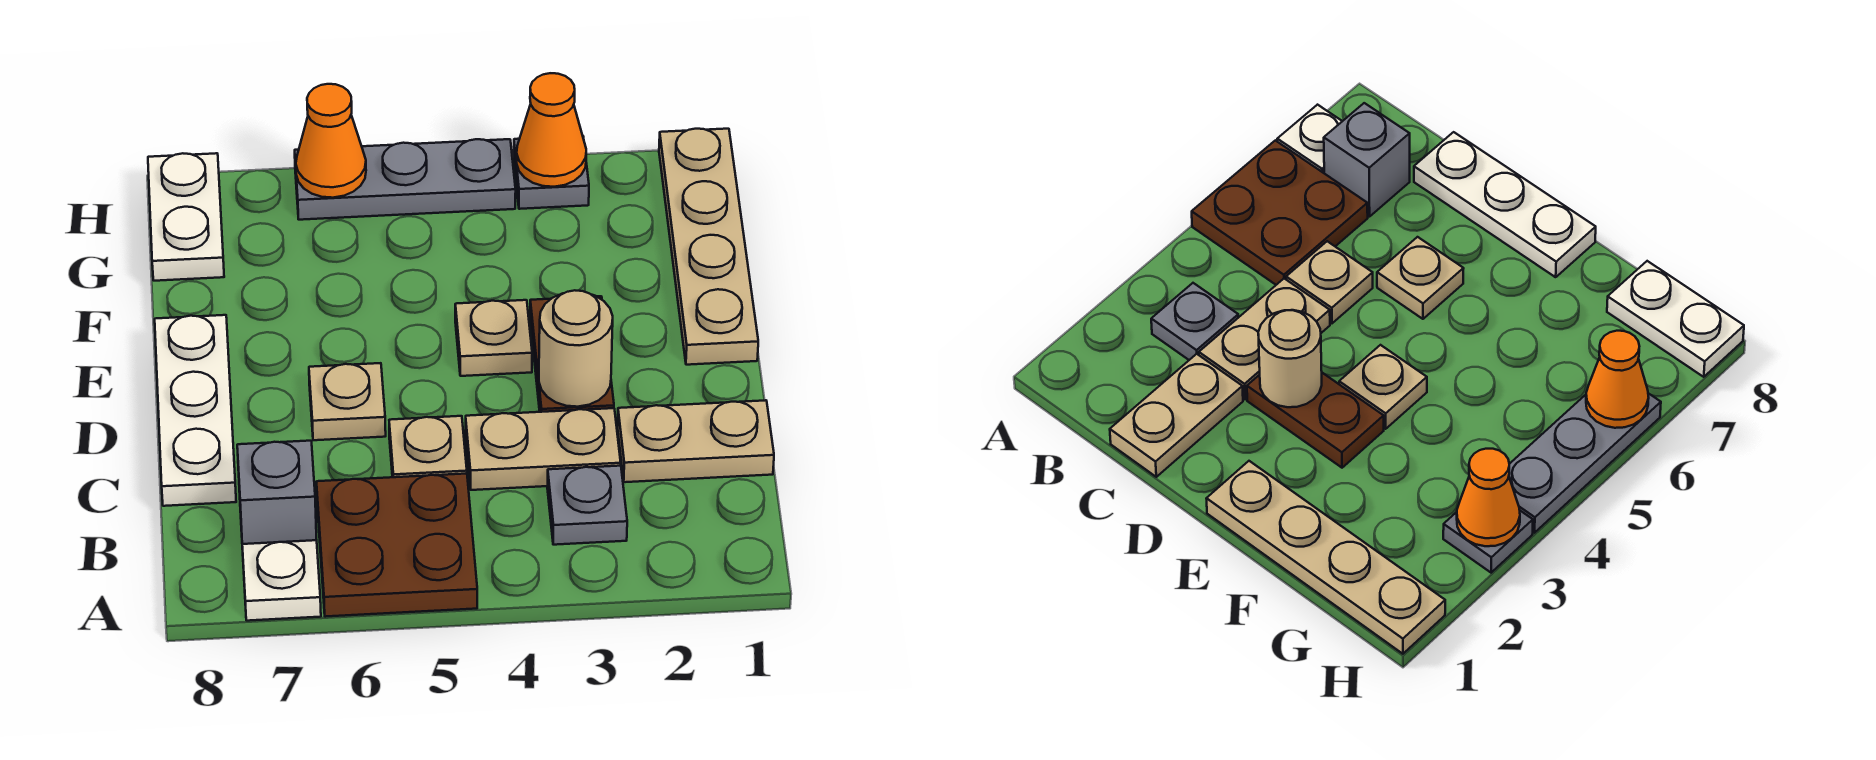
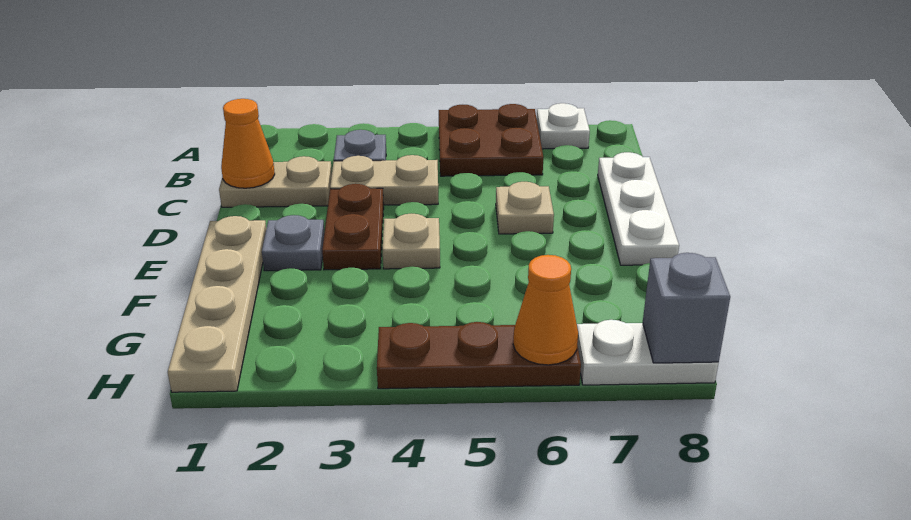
grey 1x1 brick [237,441,316,549] -> grey 1x1 brick moved to [643,253,730,363]
tan 1x1 plate [389,416,467,477] -> none
tan 1x1 round brick [539,290,613,407] -> none
white 1x2 plate [148,153,224,281] -> white 1x2 plate turned to [577,320,718,385]
grey 1x1 plate [514,137,589,209] -> grey 1x1 plate moved to [262,215,324,271]
orange 1x1 cone [516,73,586,187] -> orange 1x1 cone moved to [221,99,275,188]
grey 1x3 plate [295,139,516,220] -> brown 1x3 plate [377,322,581,389]

